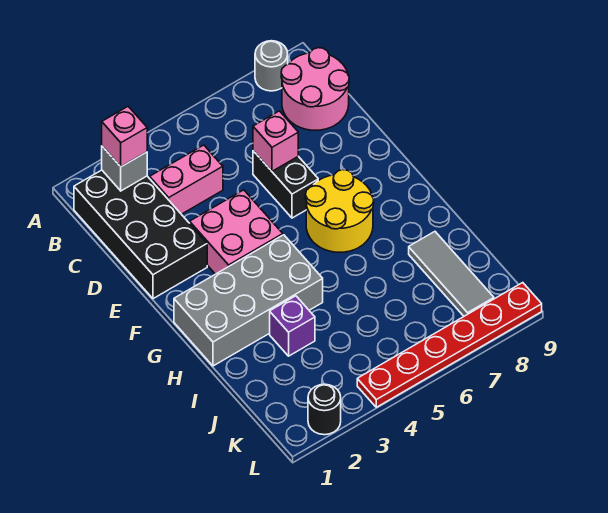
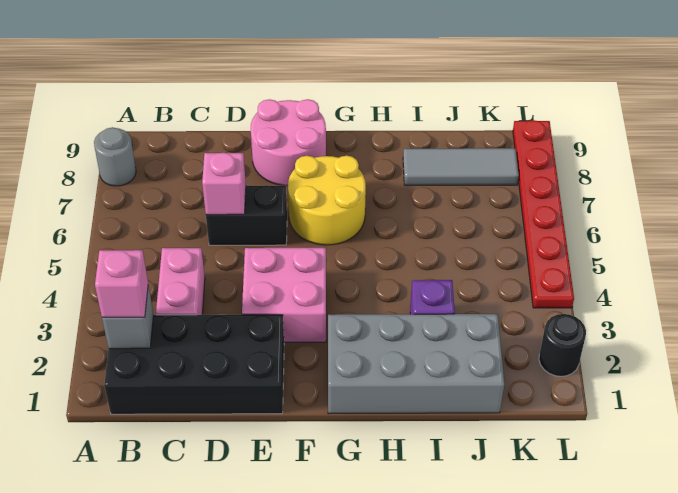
pink 2x2 round brick [281,48,349,130] -> pink 2x2 round brick moved to [251,99,326,186]
grey 2x4 brick [174,235,323,366] -> grey 2x4 brick turned to [328,314,504,414]

